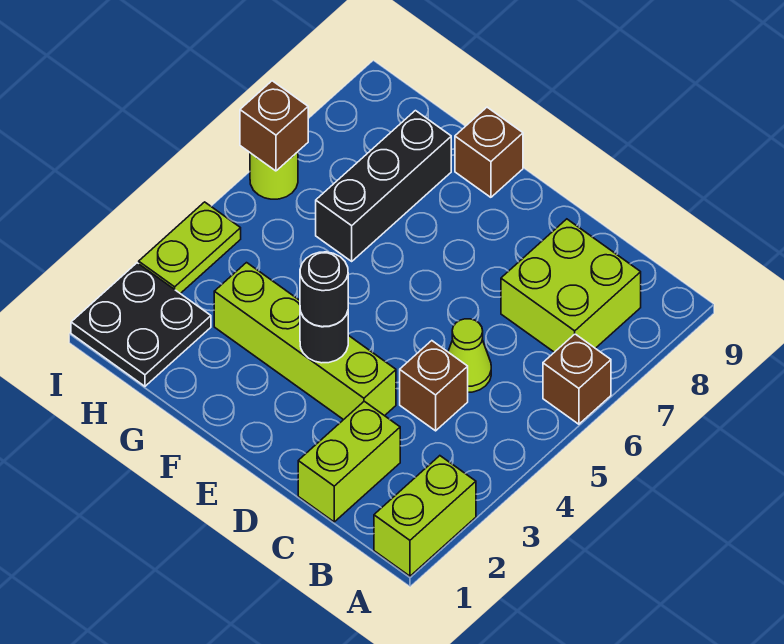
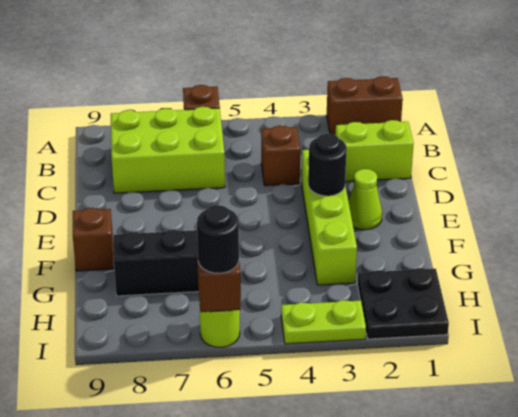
lime 1x2 brick [374,456,476,576] -> brown 1x2 brick [327,76,403,136]
lime 2x2 brick [501,219,641,352] -> lime 2x3 brick [111,107,225,193]
lime 1x1 cone [448,319,491,392] -> lime 1x1 cone moved to [348,169,382,230]
black 1x1 round brick [300,252,348,327] -> black 1x1 round brick moved to [197,205,239,273]

